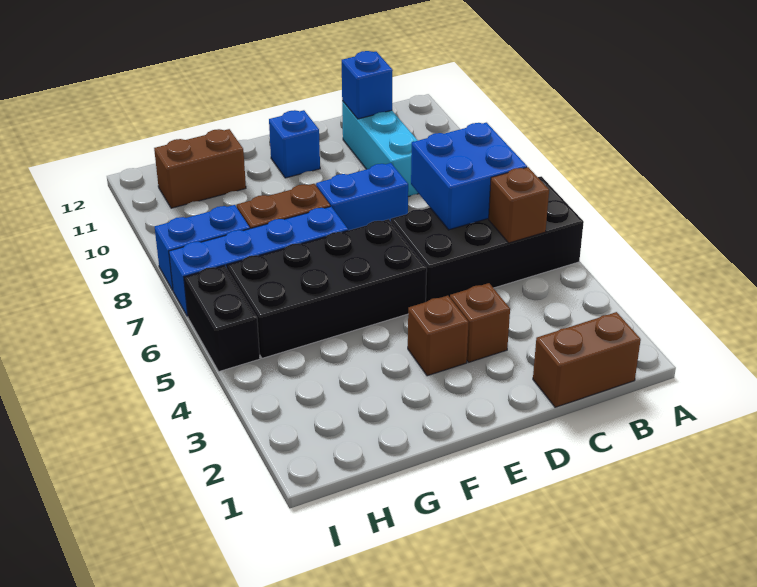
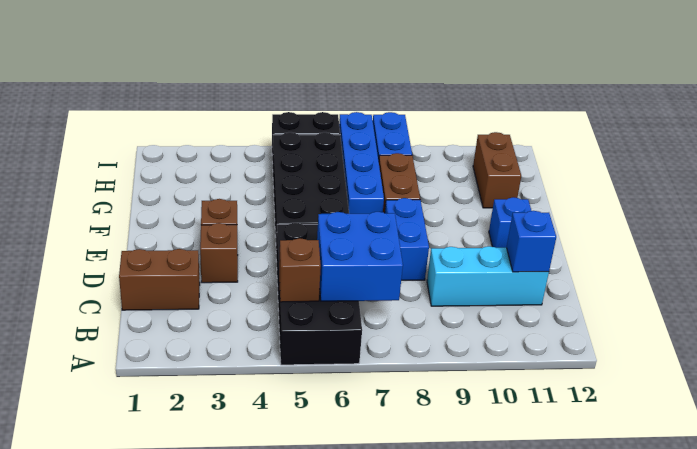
brown 1x2 brick [533,312,641,407] -> brown 1x2 brick turned to [119,249,200,310]

